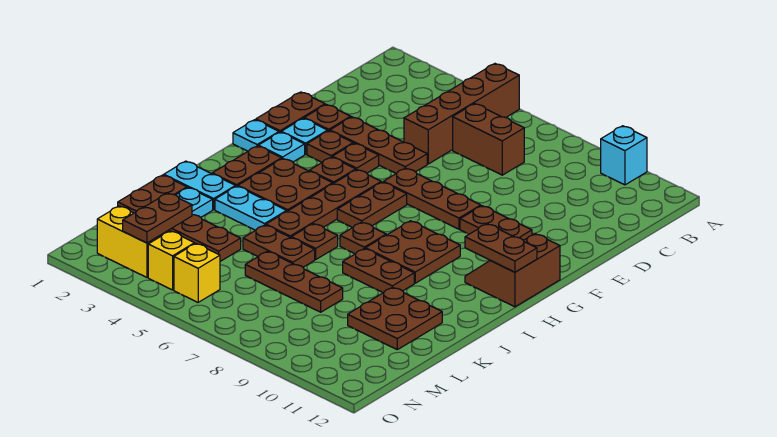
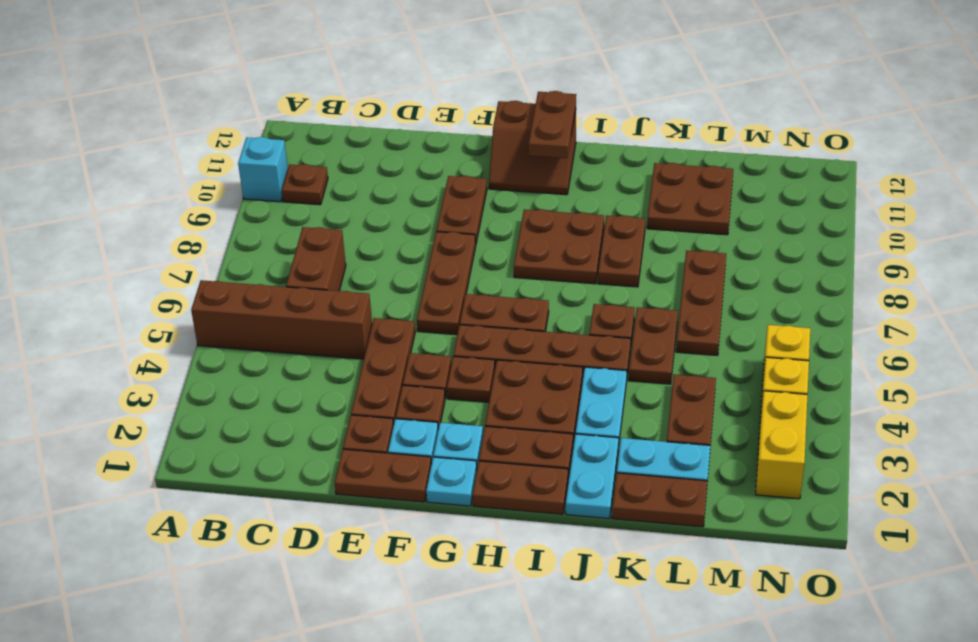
brown 1x1 plate [340,222,386,254] -> brown 1x1 plate moved to [282,164,328,205]
brown 1x2 plate [123,193,192,243] -> brown 1x2 plate moved to [472,461,568,514]

